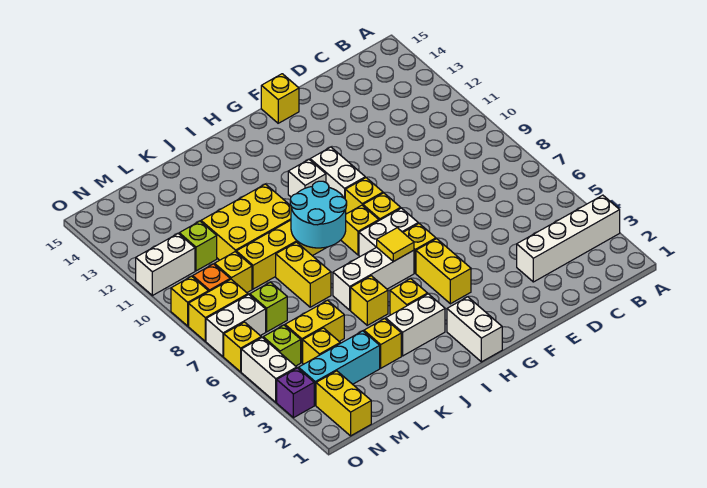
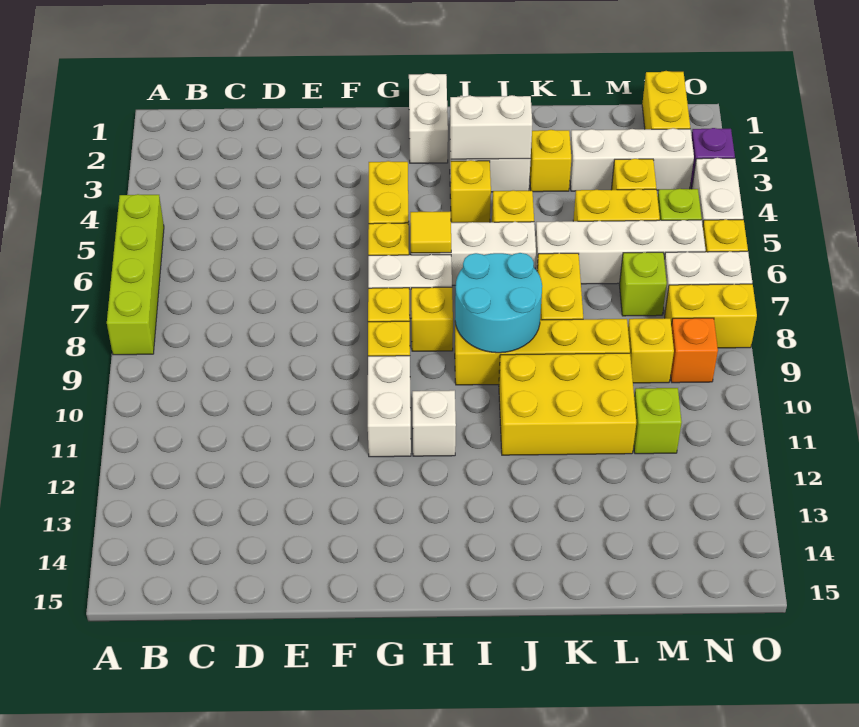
white 1x4 brick [517,195,620,282] -> white 1x4 brick moved to [535,220,706,284]
none -> lime 1x4 brick [107,194,164,355]
yellow 1x1 brick [261,74,299,123] -> none
cyan 1x3 brick [298,331,380,405] -> white 1x3 brick [570,128,694,191]
white 1x2 brick [136,234,195,296] -> white 1x2 brick moved to [450,95,532,159]
yellow 1x1 brick [171,276,208,326] -> none

